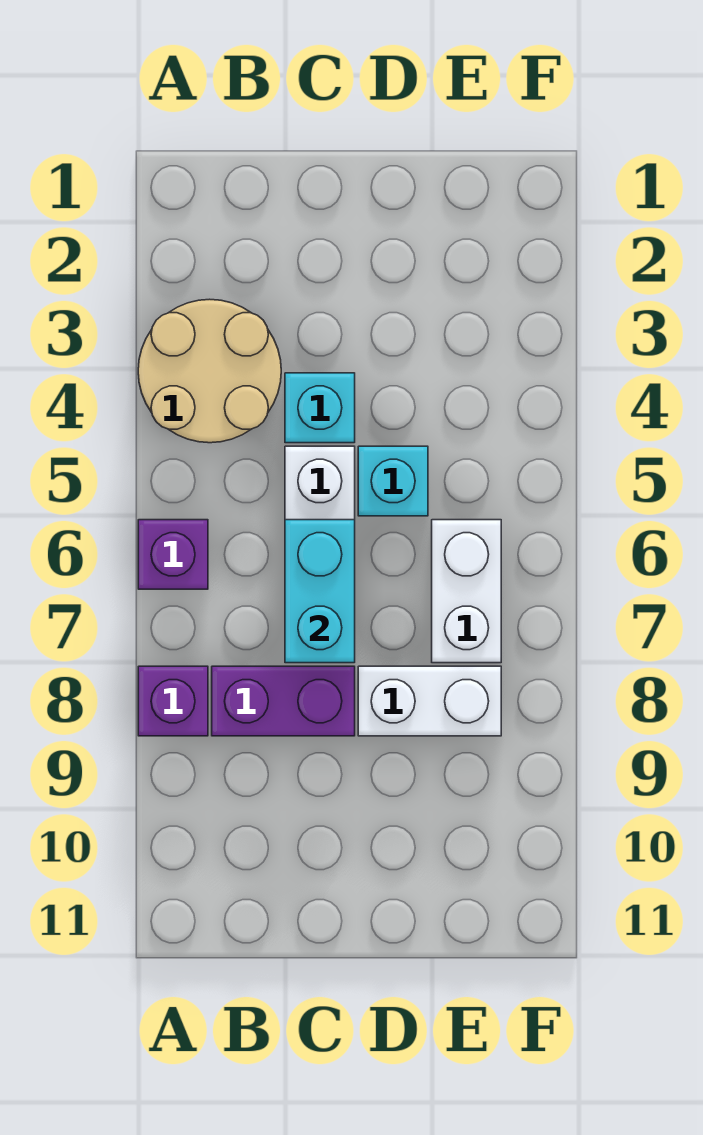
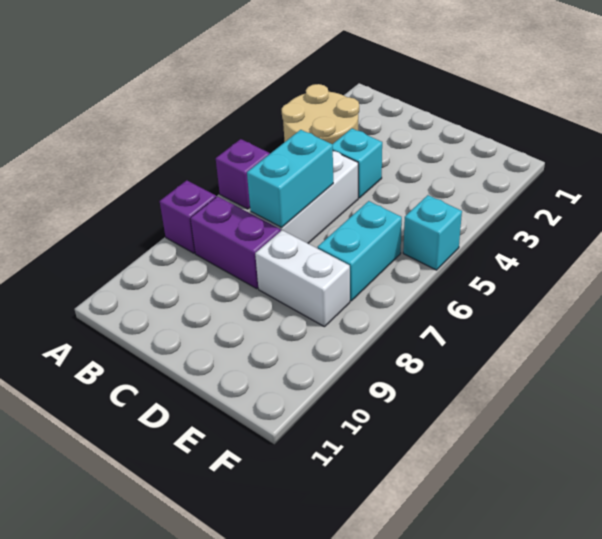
cyan 1x1 brick [358,446,428,516] -> cyan 1x1 brick moved to [403,195,462,270]
white 1x2 brick [432,520,501,663] -> cyan 1x2 brick [317,201,402,301]

